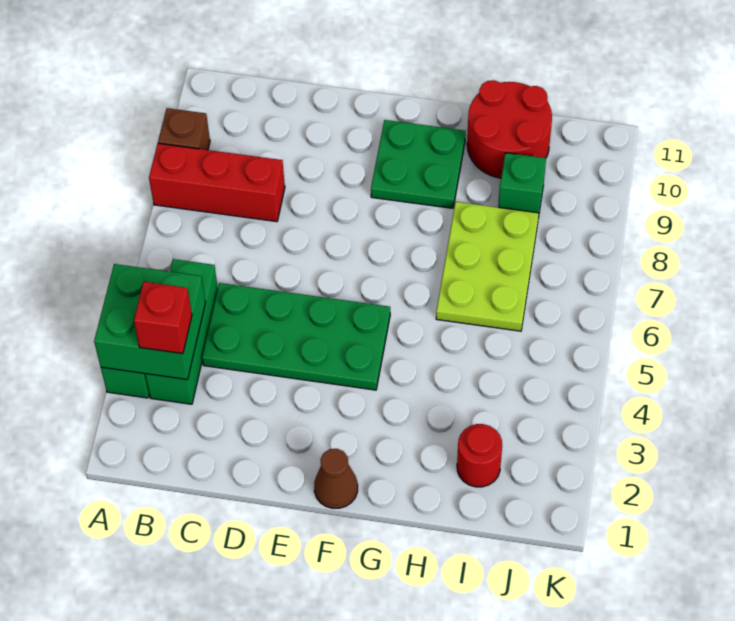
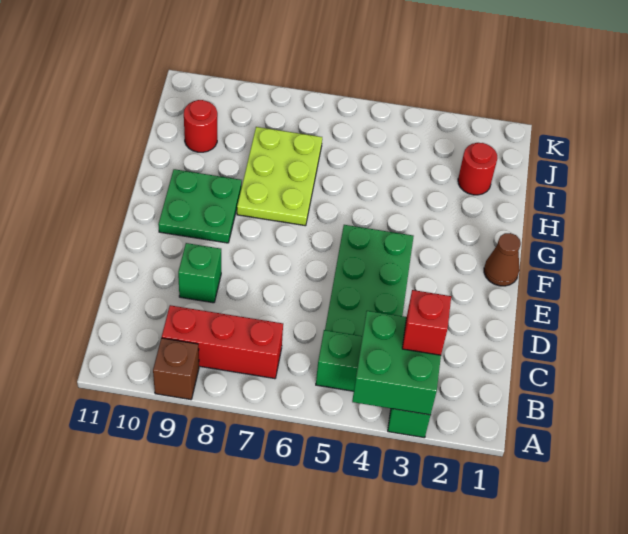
red 1x3 brick [149,144,285,222] -> red 1x3 brick turned to [162,305,283,379]
lime 2x3 plate [436,202,539,331] -> lime 2x3 plate turned to [237,127,322,226]
red 2x2 round brick [467,80,552,178] -> red 1x1 round brick [184,100,217,152]
green 1x1 brick [498,153,546,213] -> green 1x1 brick moved to [178,243,221,303]

